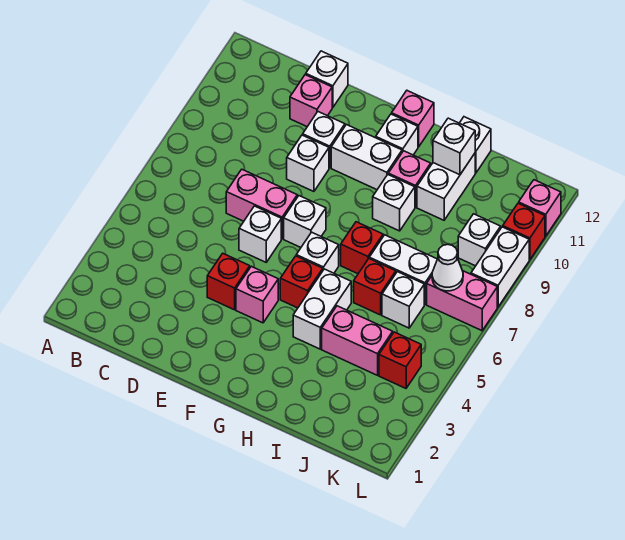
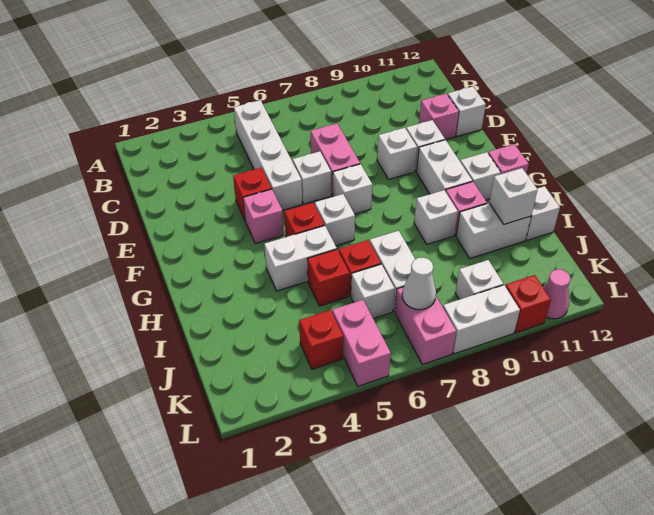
none -> white 1x4 brick [234,100,302,210]
red 1x1 brick [341,222,383,274] -> red 1x1 brick moved to [307,249,349,306]
pink 1x2 brick [322,306,393,375] -> pink 1x2 brick moved to [332,300,391,386]
pink 1x1 brick [519,180,561,236] -> pink 1x1 cone [543,269,571,319]

